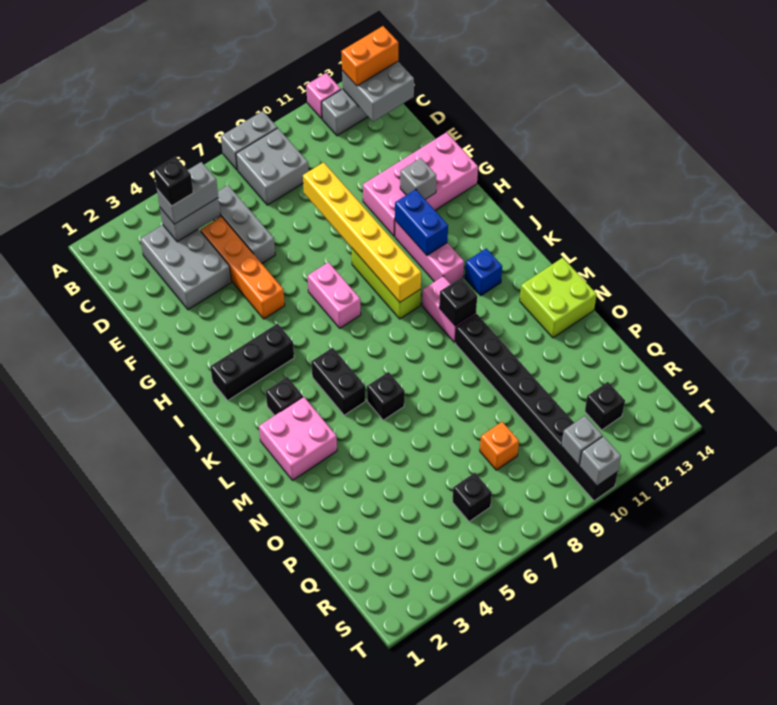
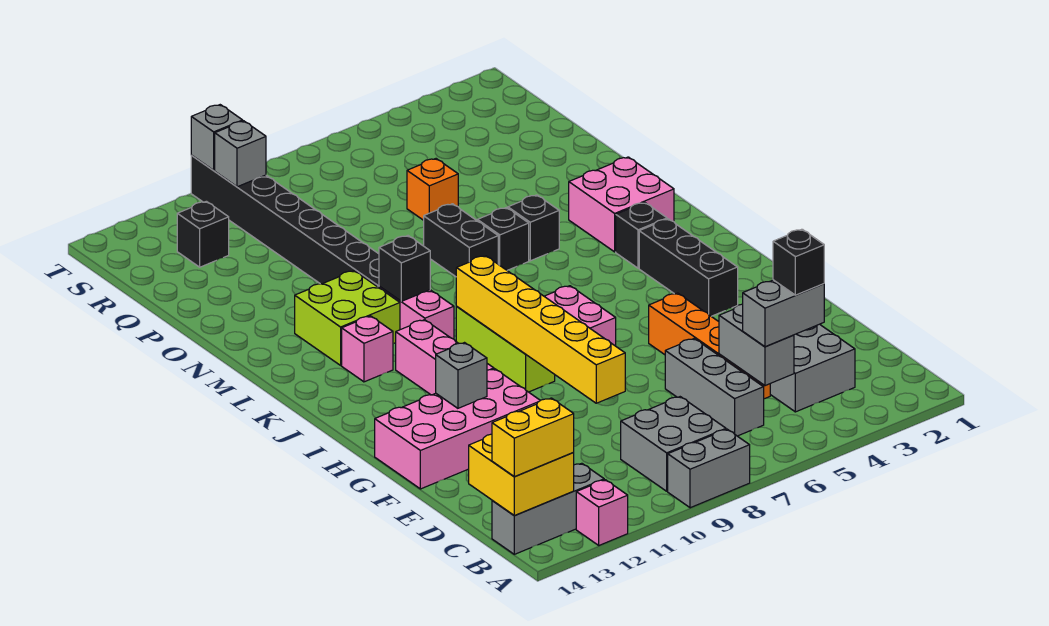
grey 2x2 brick [342,62,414,122] -> yellow 2x2 brick [469,434,574,515]
orange 1x2 brick [341,26,398,86] -> yellow 1x2 brick [492,398,574,477]
grey 1x2 brick [160,198,221,242] -> grey 1x2 brick turned to [719,304,794,386]
blue 1x2 brick [395,189,448,255] -> none
black 1x3 brick [210,324,294,400] -> black 1x3 brick turned to [639,219,738,316]
black 1x2 brick [311,348,365,415] -> black 1x2 brick moved to [424,204,498,277]
blue 1x1 brick [465,248,502,295] -> pink 1x1 brick [342,316,393,382]
lime 2x2 brick [520,258,597,338] -> lime 2x2 brick moved to [295,271,400,365]
orange 1x1 brick [480,422,519,470] -> orange 1x1 brick moved to [407,159,458,220]
black 1x1 brick [452,473,492,522] -> black 1x1 brick moved to [508,195,559,261]

